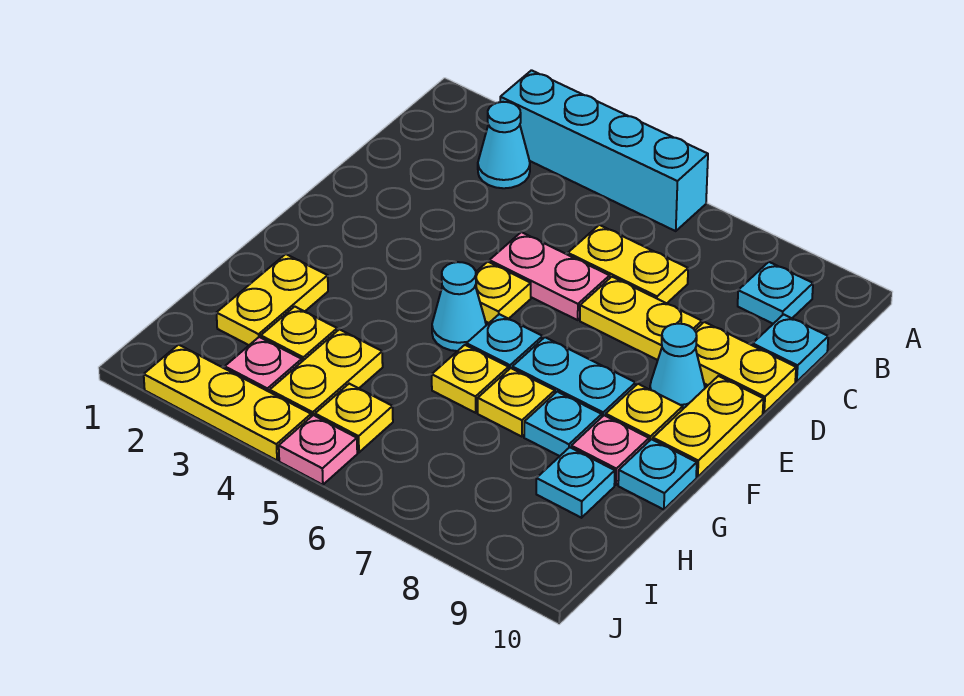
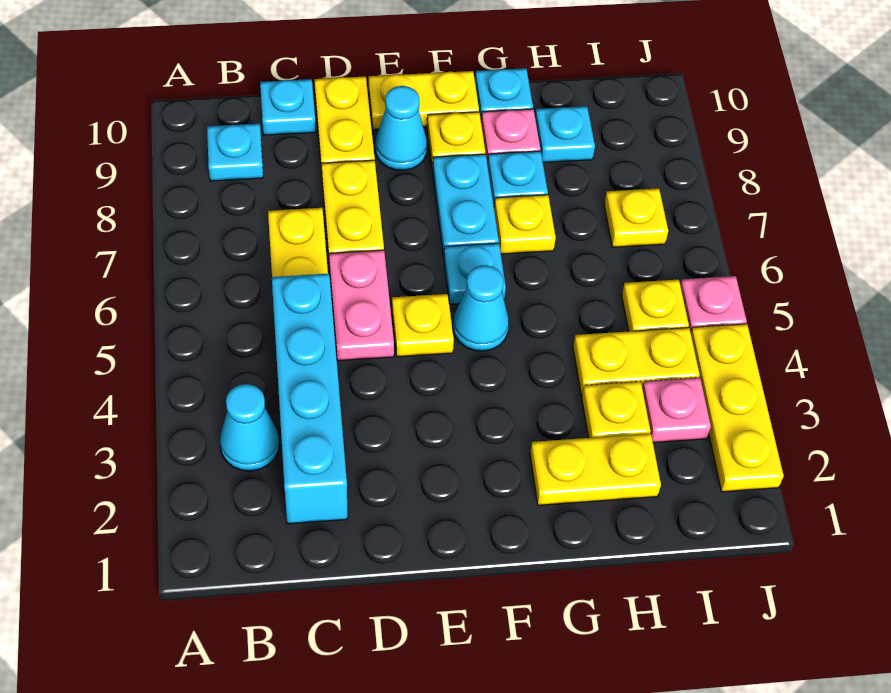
cyan 1x4 brick [500,70,708,231] -> cyan 1x4 brick moved to [272,274,347,524]
yellow 1x1 plate [432,345,508,413] -> yellow 1x1 plate moved to [604,188,668,247]

